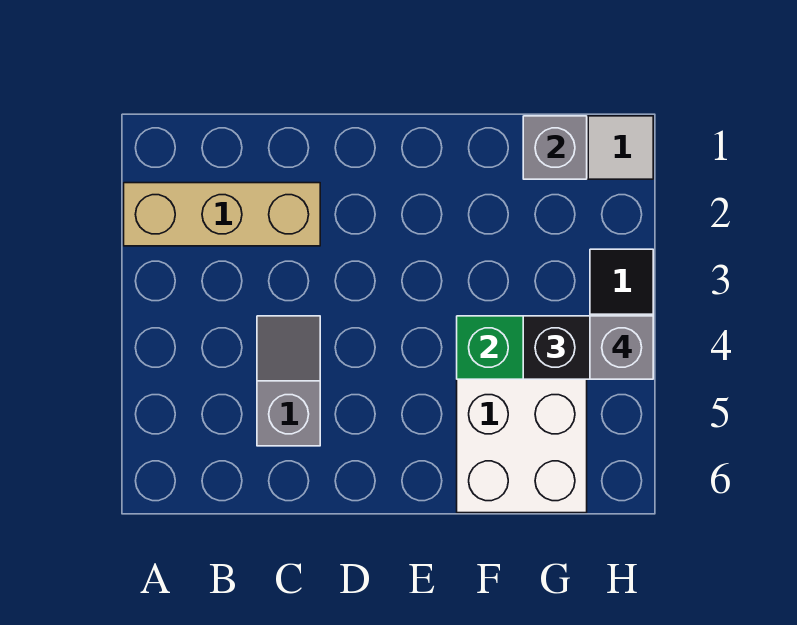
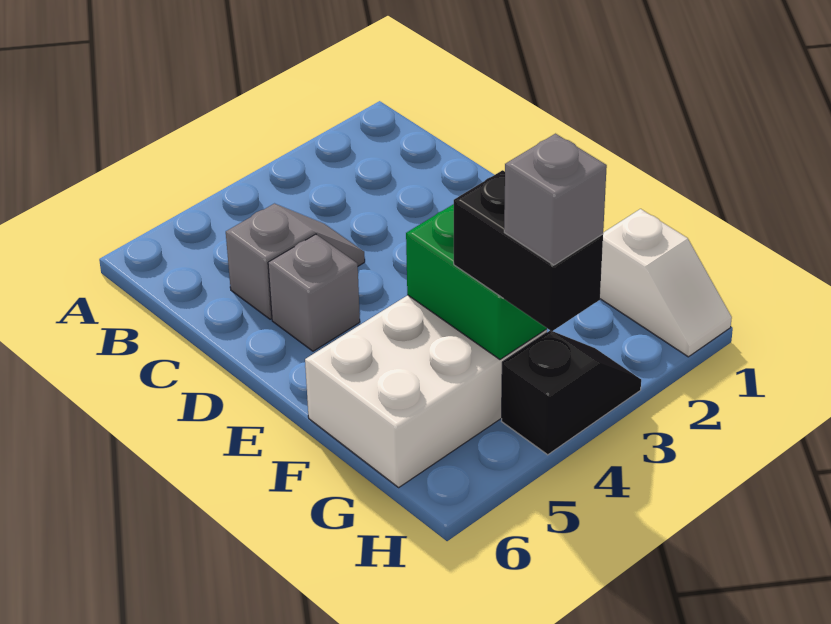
tan 1x3 brick [124,183,320,246] -> none
grey 1x1 brick [523,116,587,179] -> grey 1x1 brick moved to [268,234,360,351]

